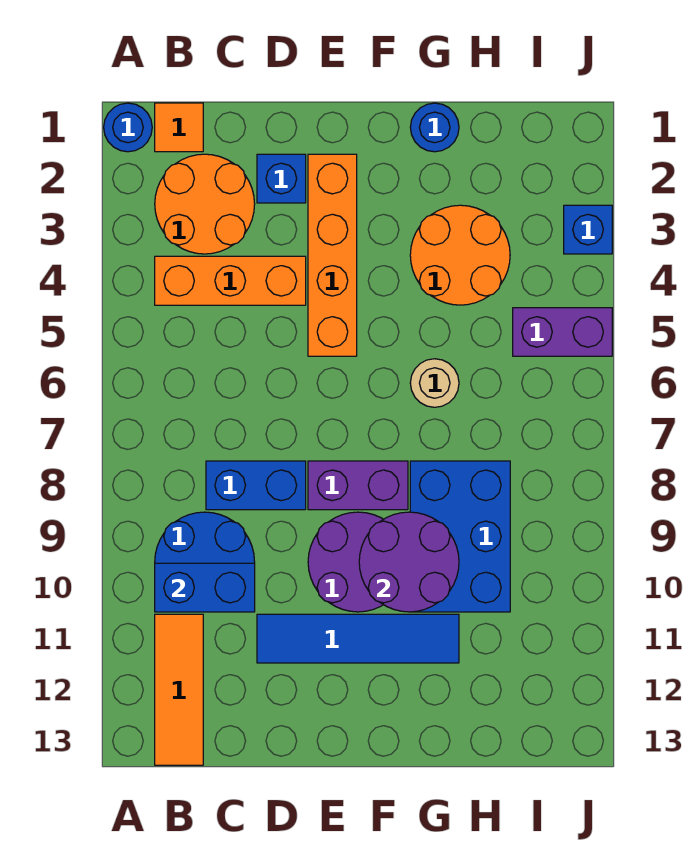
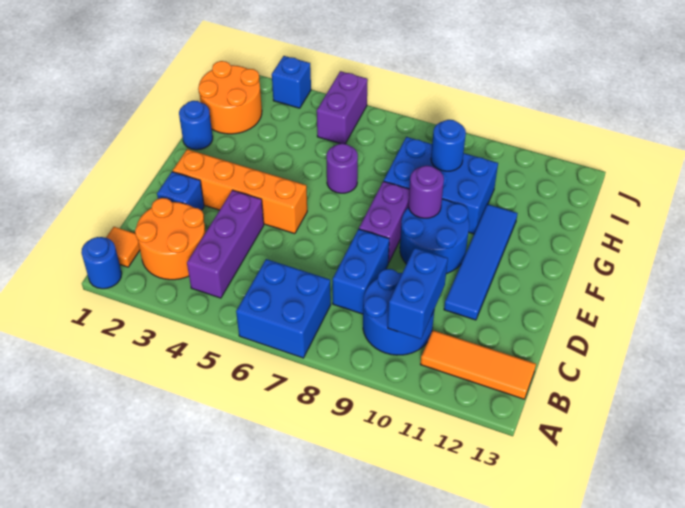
none -> blue 2x2 brick [236,259,331,358]
orange 1x3 brick [155,256,306,305] -> purple 1x3 brick [187,190,264,298]
purple 2x2 round brick [308,512,383,612] -> blue 2x2 round brick [400,199,469,274]
purple 2x2 round brick [359,512,459,612] -> purple 1x1 round brick [408,166,444,218]
orange 2x2 round brick [410,205,510,305] -> orange 2x2 round brick moved to [198,61,262,134]
tan 1x1 round brick [410,359,459,407] -> purple 1x1 round brick [326,144,358,193]
none -> blue 1x1 round brick [431,120,466,171]

